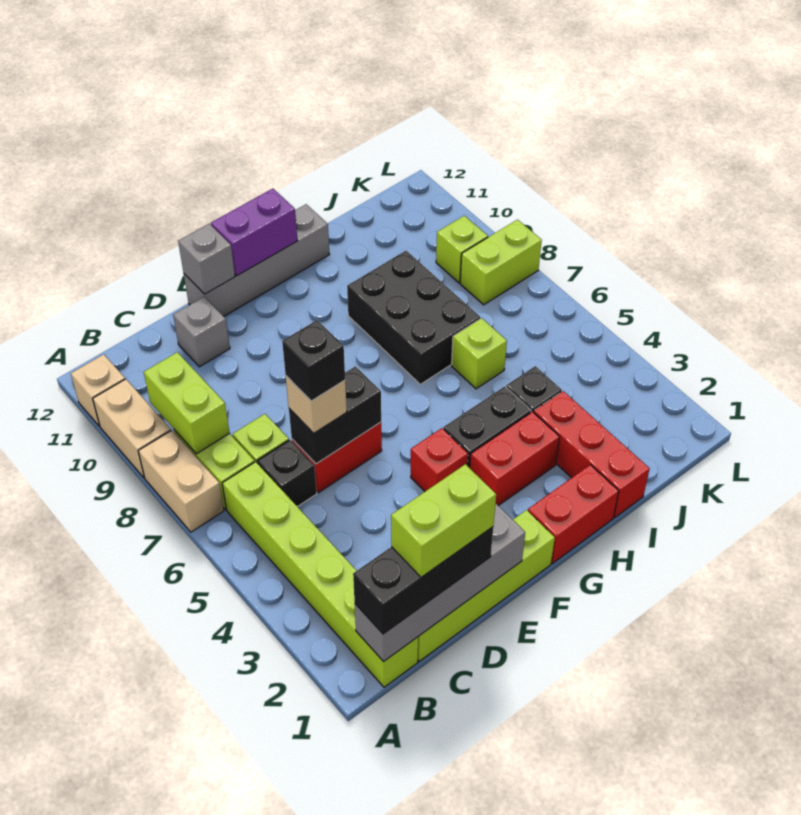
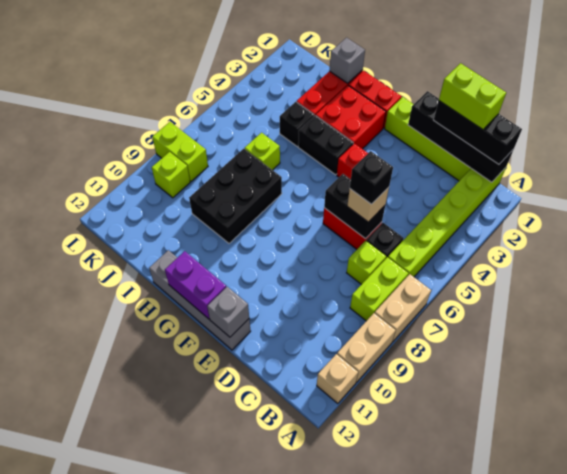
grey 1x4 brick [355,504,525,662] -> black 1x4 brick [408,91,514,182]
lime 1x2 brick [144,352,230,454] -> none
grey 1x1 brick [173,297,230,367] -> grey 1x1 brick moved to [329,38,365,83]
red 1x2 brick [470,412,560,506] -> red 2x2 brick [316,85,386,149]

